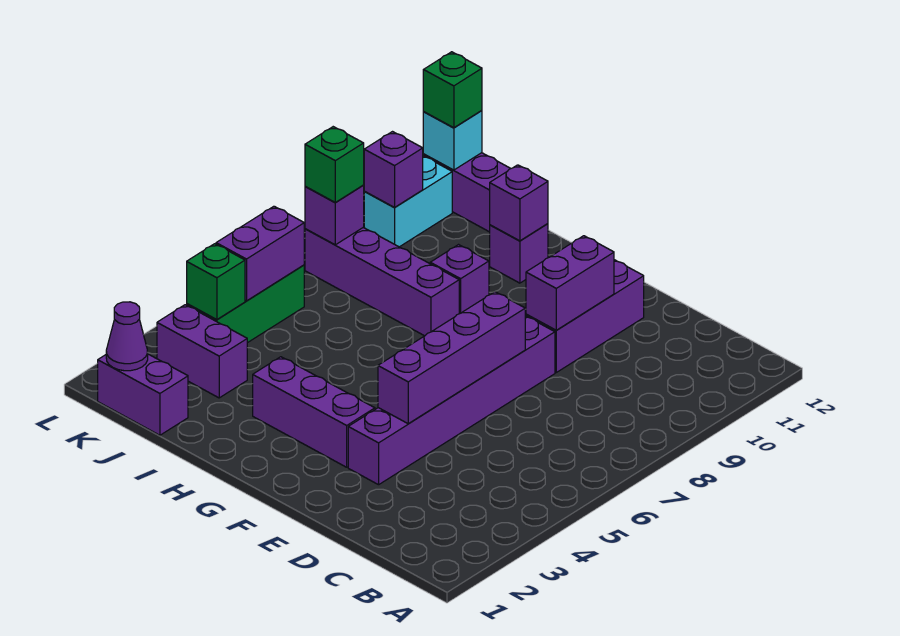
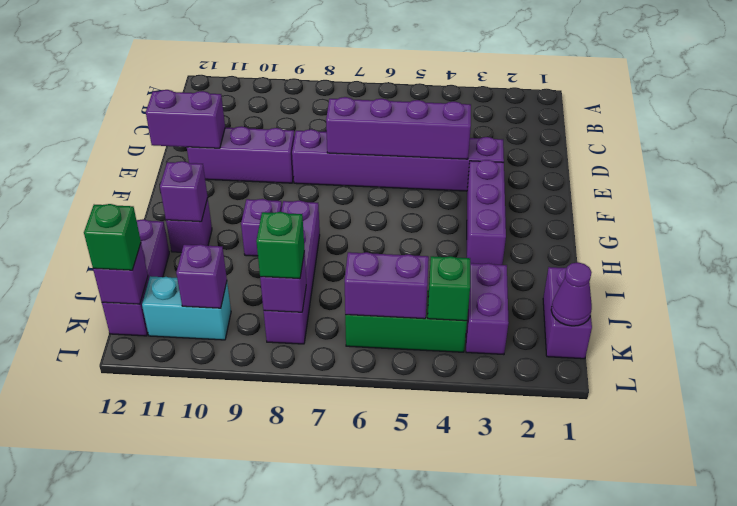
purple 1x2 brick [526,236,614,330] -> purple 1x2 brick moved to [146,90,225,148]
cyan 1x1 brick [423,110,482,170] -> purple 1x1 brick [93,244,148,304]

